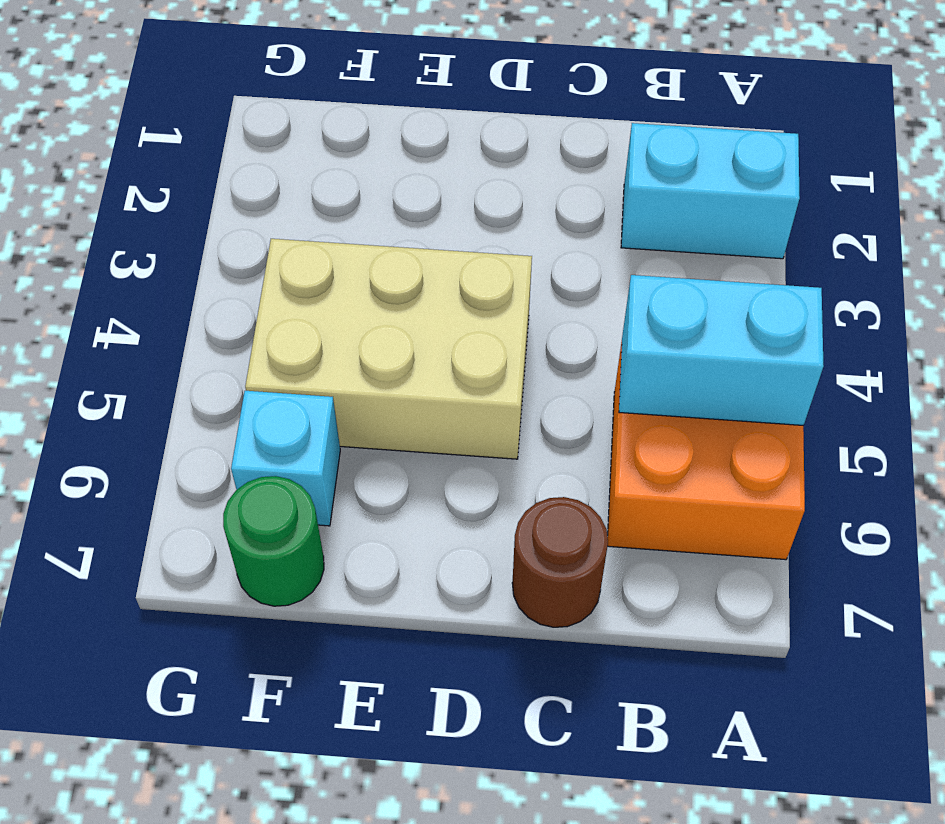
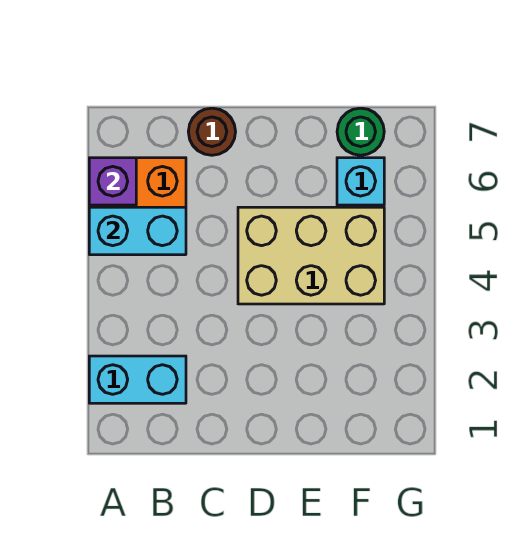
none -> purple 1x1 brick [89,158,136,205]

